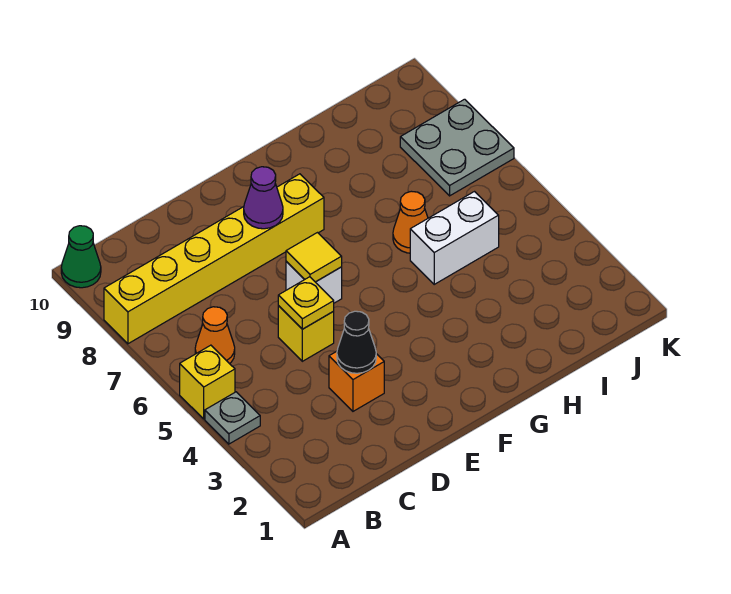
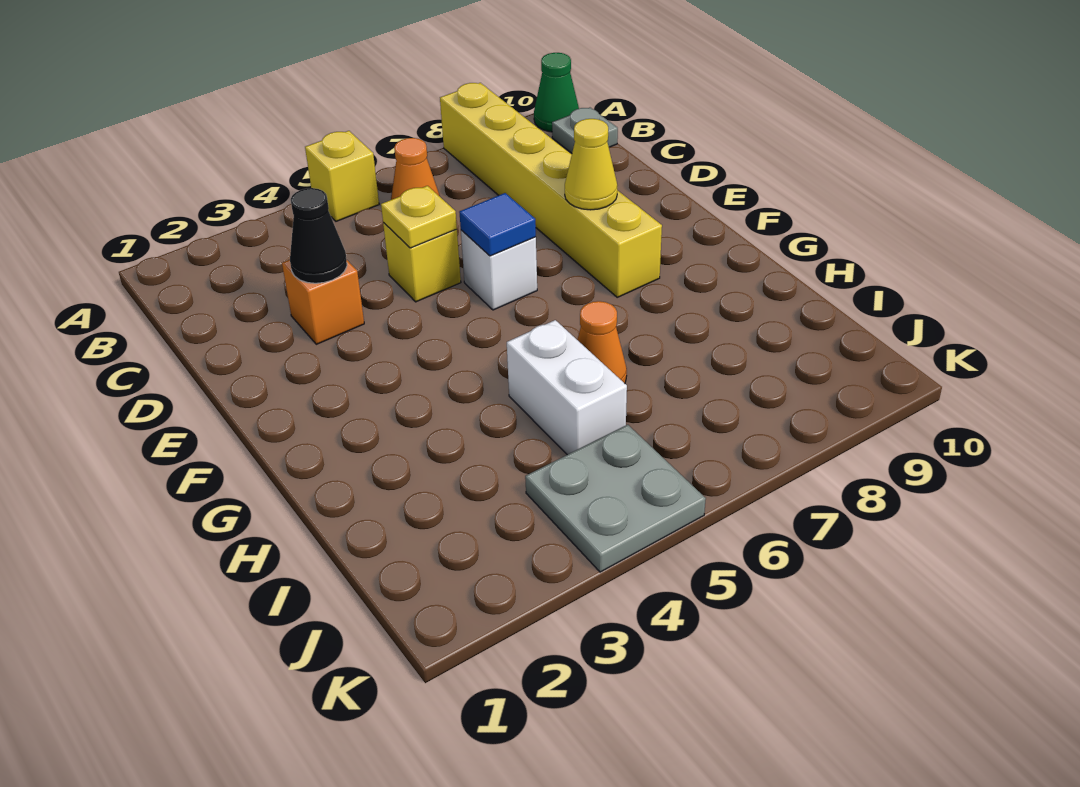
grey 1x1 plate [205,392,260,444] -> grey 1x1 plate moved to [552,108,618,153]
yellow 1x1 tile [286,233,342,282] -> blue 1x1 tile [459,193,536,256]
purple 1x1 cone [244,167,283,229] -> yellow 1x1 cone [565,119,617,210]
grey 2x2 plate [400,99,514,196] -> grey 2x2 plate moved to [525,425,706,572]

